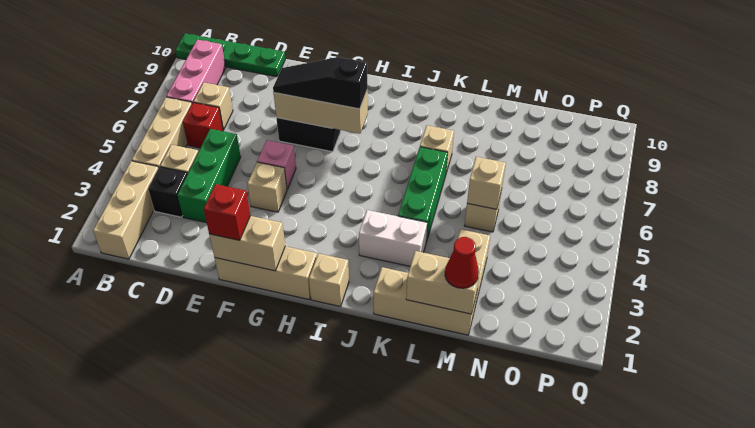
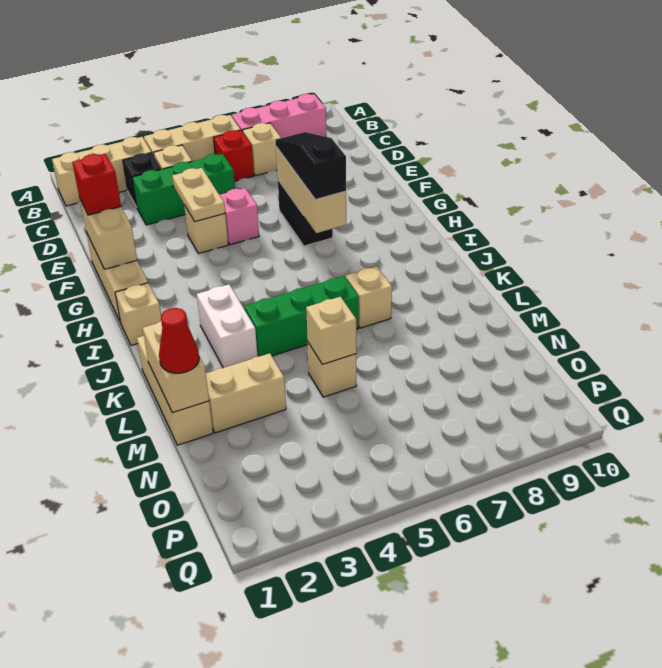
green 1x4 plate [175,33,285,77] -> none
none -> tan 1x2 plate [172,168,225,222]

